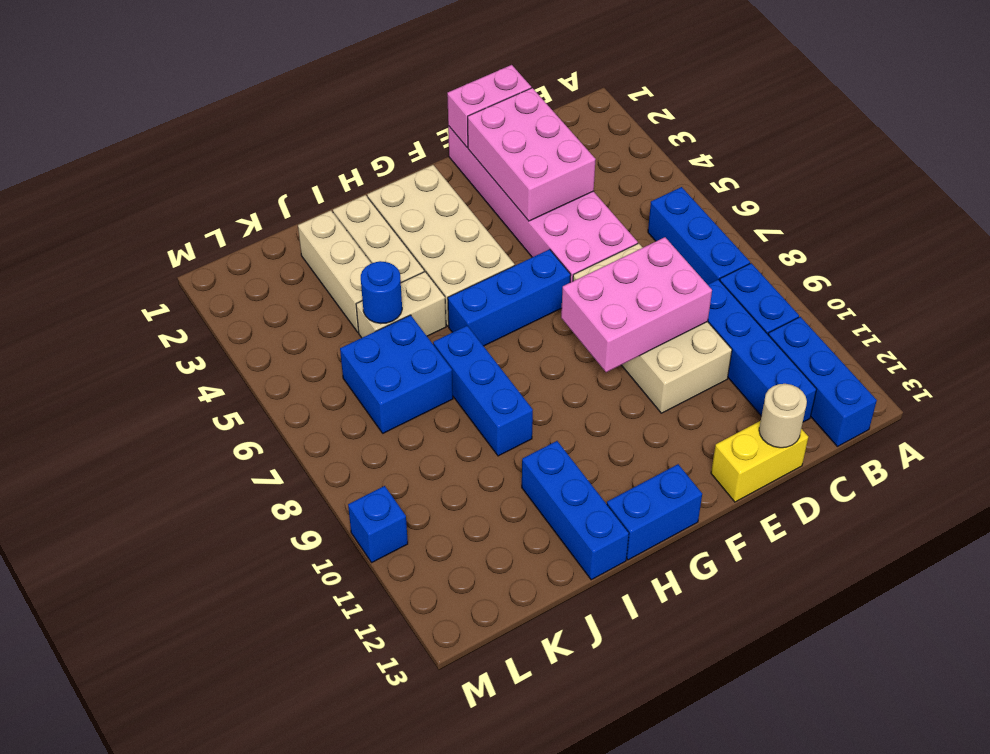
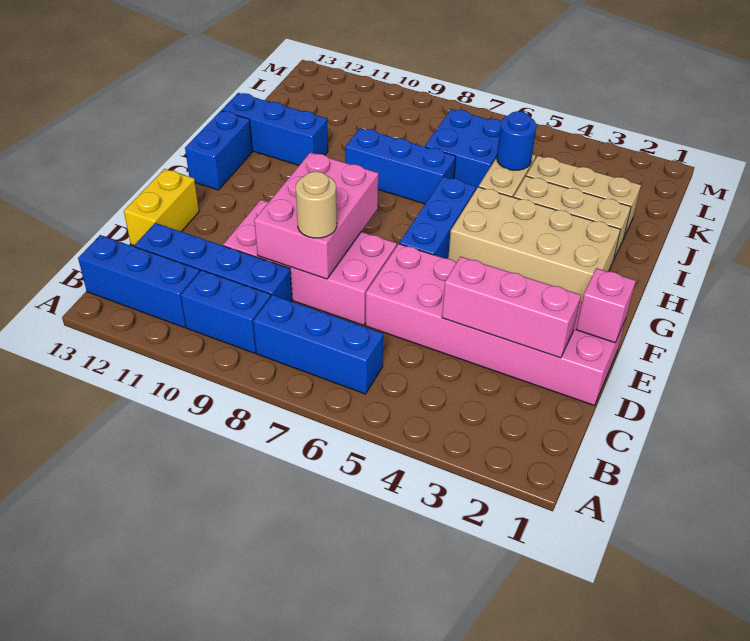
pink 1x2 brick [447,65,531,147] -> pink 1x1 brick [576,268,636,343]
pink 2x3 brick [468,88,596,221] -> pink 1x3 brick [442,257,581,358]
tan 2x4 brick [573,243,732,413] -> pink 2x4 brick [223,200,397,325]
tan 1x1 round brick [759,384,807,448] -> tan 1x1 round brick moved to [296,171,337,238]
blue 1x1 brick [348,486,408,562] -> none

